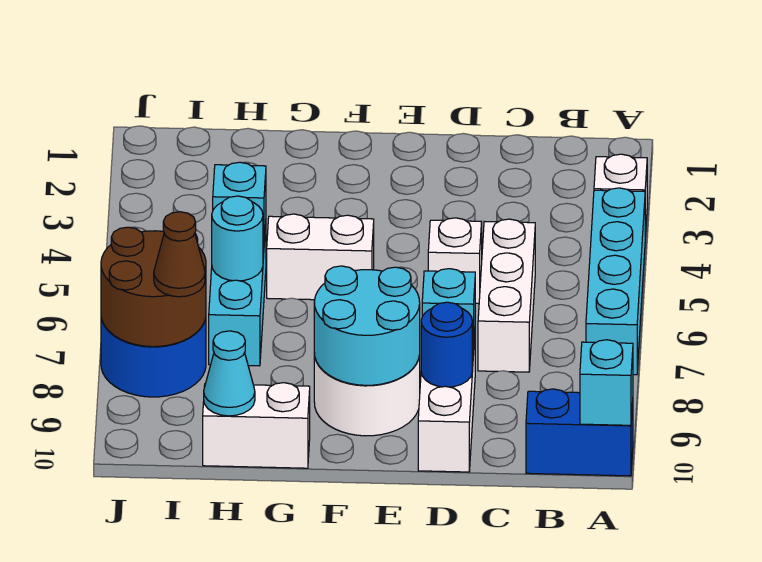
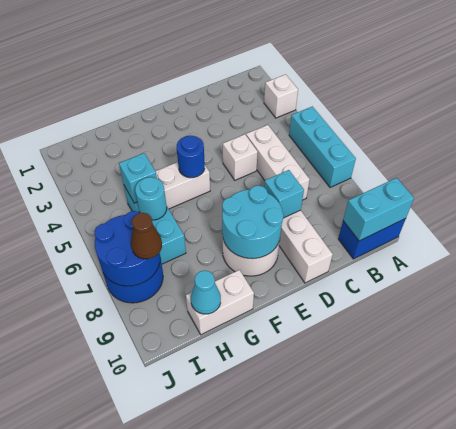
cyan 1x4 brick [586,188,645,375] -> cyan 1x3 brick [289,106,356,187]
cyan 1x1 brick [580,340,633,425] -> cyan 1x2 brick [343,178,414,241]
blue 1x1 round brick [421,302,472,387] -> blue 1x1 round brick moved to [177,135,205,178]
brown 2x2 round brick [101,227,206,347] -> blue 2x2 round brick [94,211,160,286]

